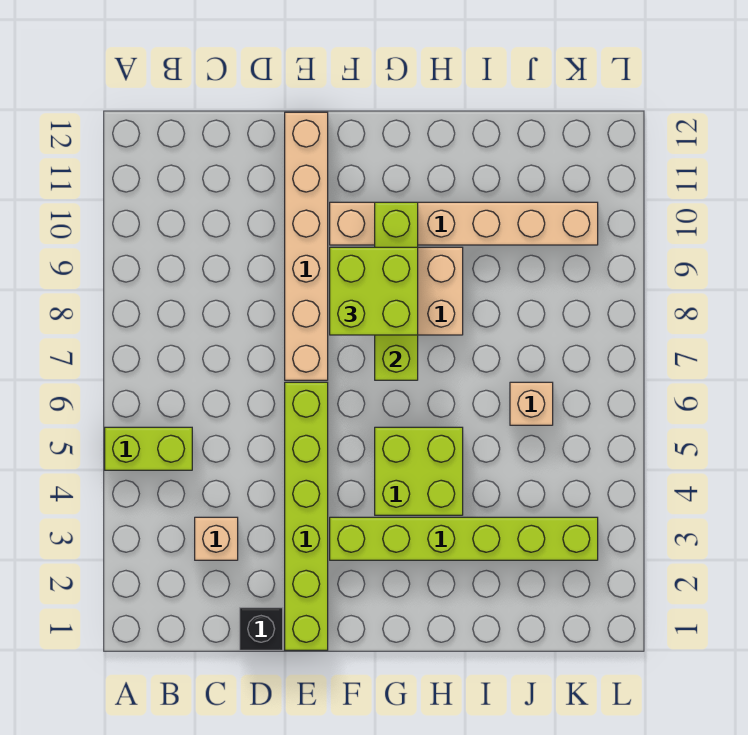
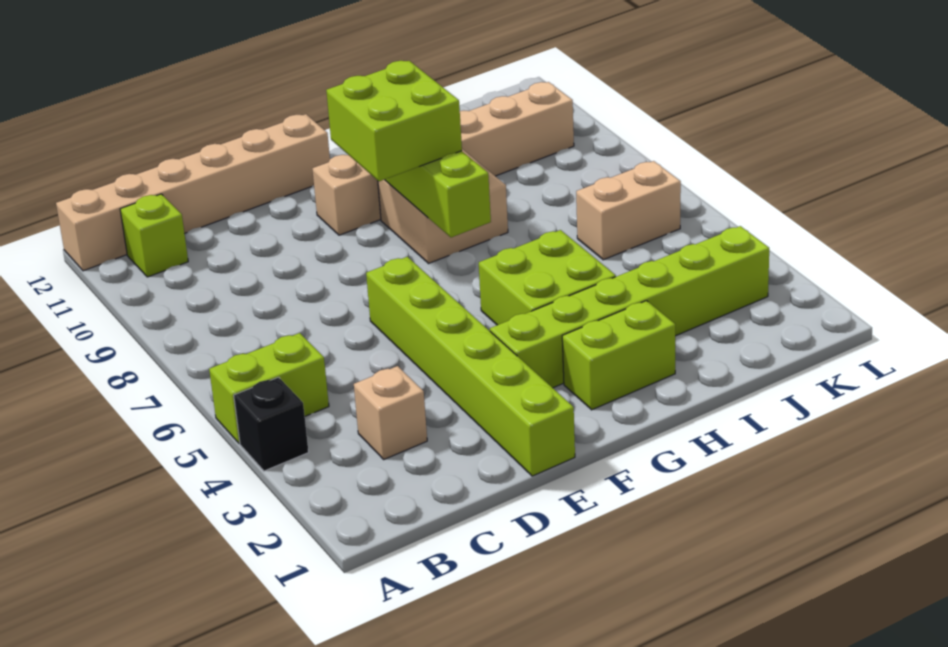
none -> lime 1x1 brick [120,194,188,277]
black 1x1 brick [240,608,283,650] -> black 1x1 brick moved to [234,377,309,471]
tan 1x6 brick [285,112,328,380] -> tan 1x6 brick turned to [56,114,330,271]
none -> lime 1x2 brick [562,301,675,410]
tan 1x1 brick [510,382,553,425] -> tan 1x2 brick [576,161,681,260]

